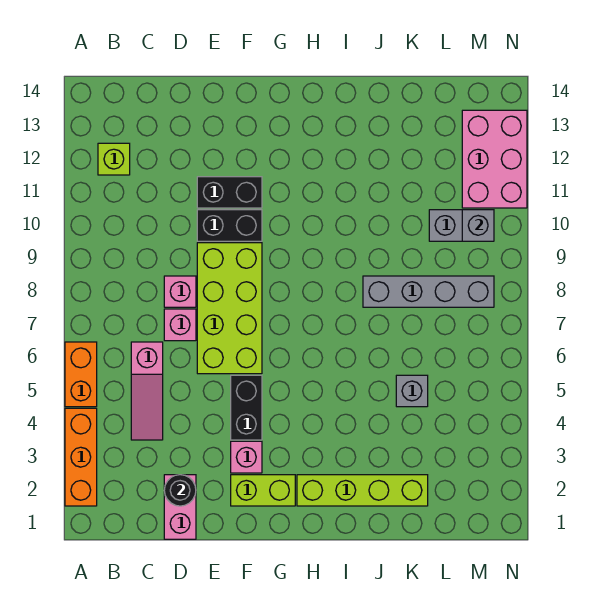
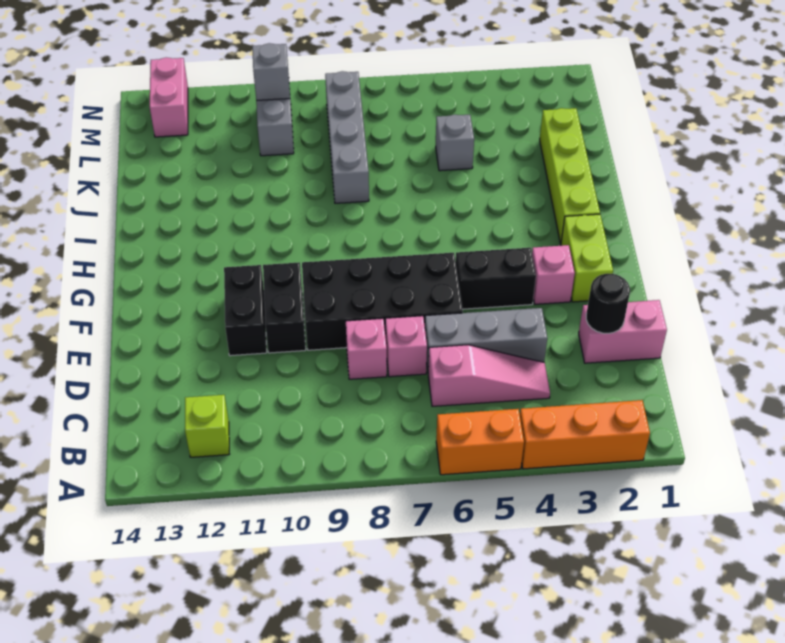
none -> grey 1x3 brick [425,308,547,370]
lime 2x4 brick [197,243,262,374] -> black 2x4 brick [302,253,463,350]
pink 2x3 brick [462,110,527,208] -> pink 1x2 brick [150,58,188,137]

